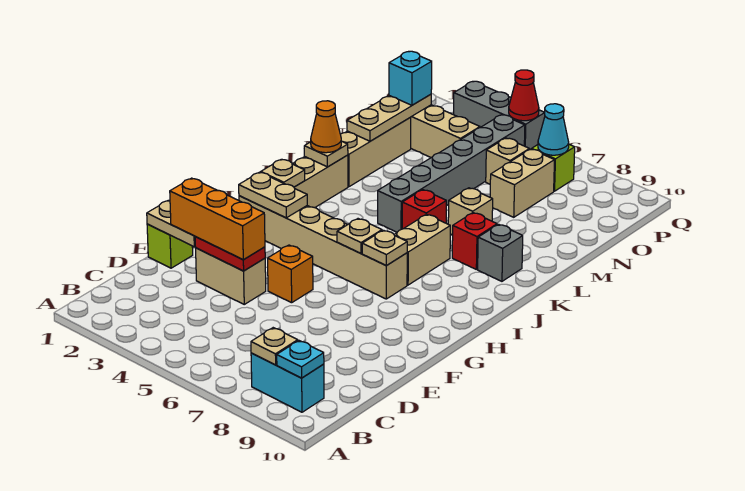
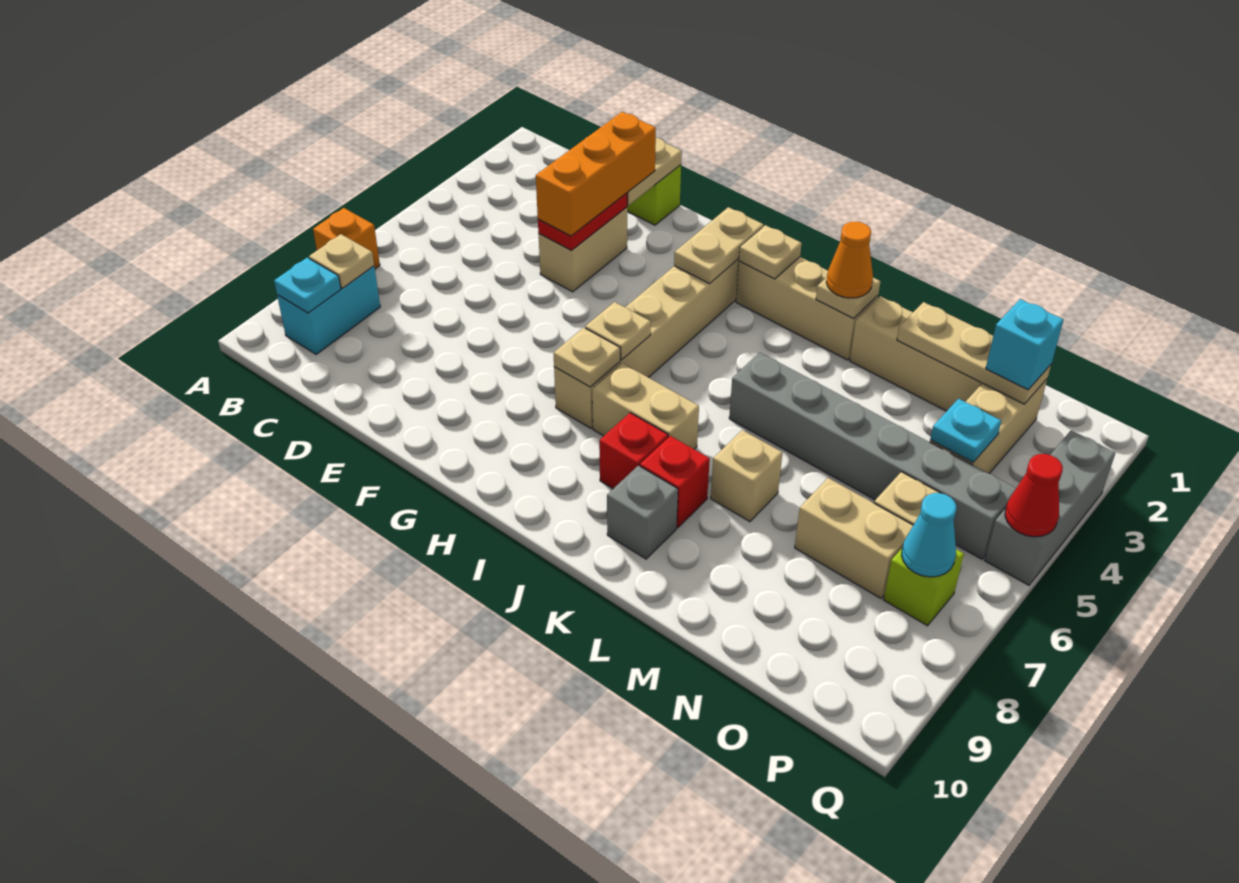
orange 1x1 brick [268,245,313,303] -> orange 1x1 brick moved to [313,208,380,269]
red 1x1 brick [402,190,446,229] -> red 1x1 brick moved to [599,413,668,489]
none -> cyan 1x1 plate [930,399,1001,462]

